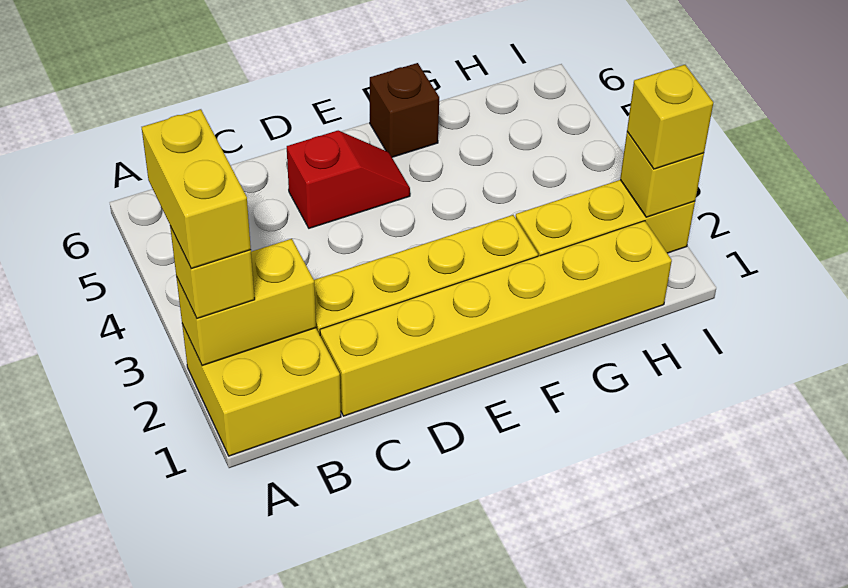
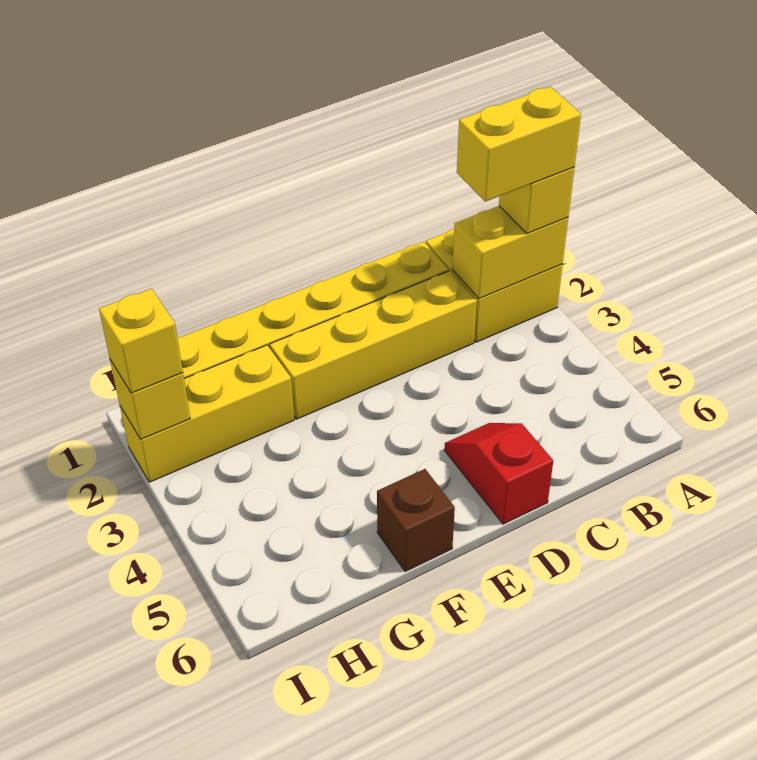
yellow 1x2 brick [142,109,251,269] -> yellow 1x2 brick turned to [457,86,581,202]
red 1x2 slope [287,131,410,228] -> red 1x2 slope turned to [445,423,553,524]

